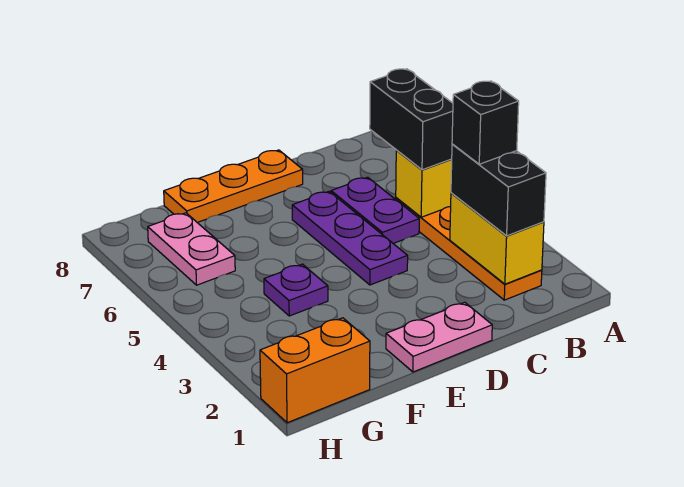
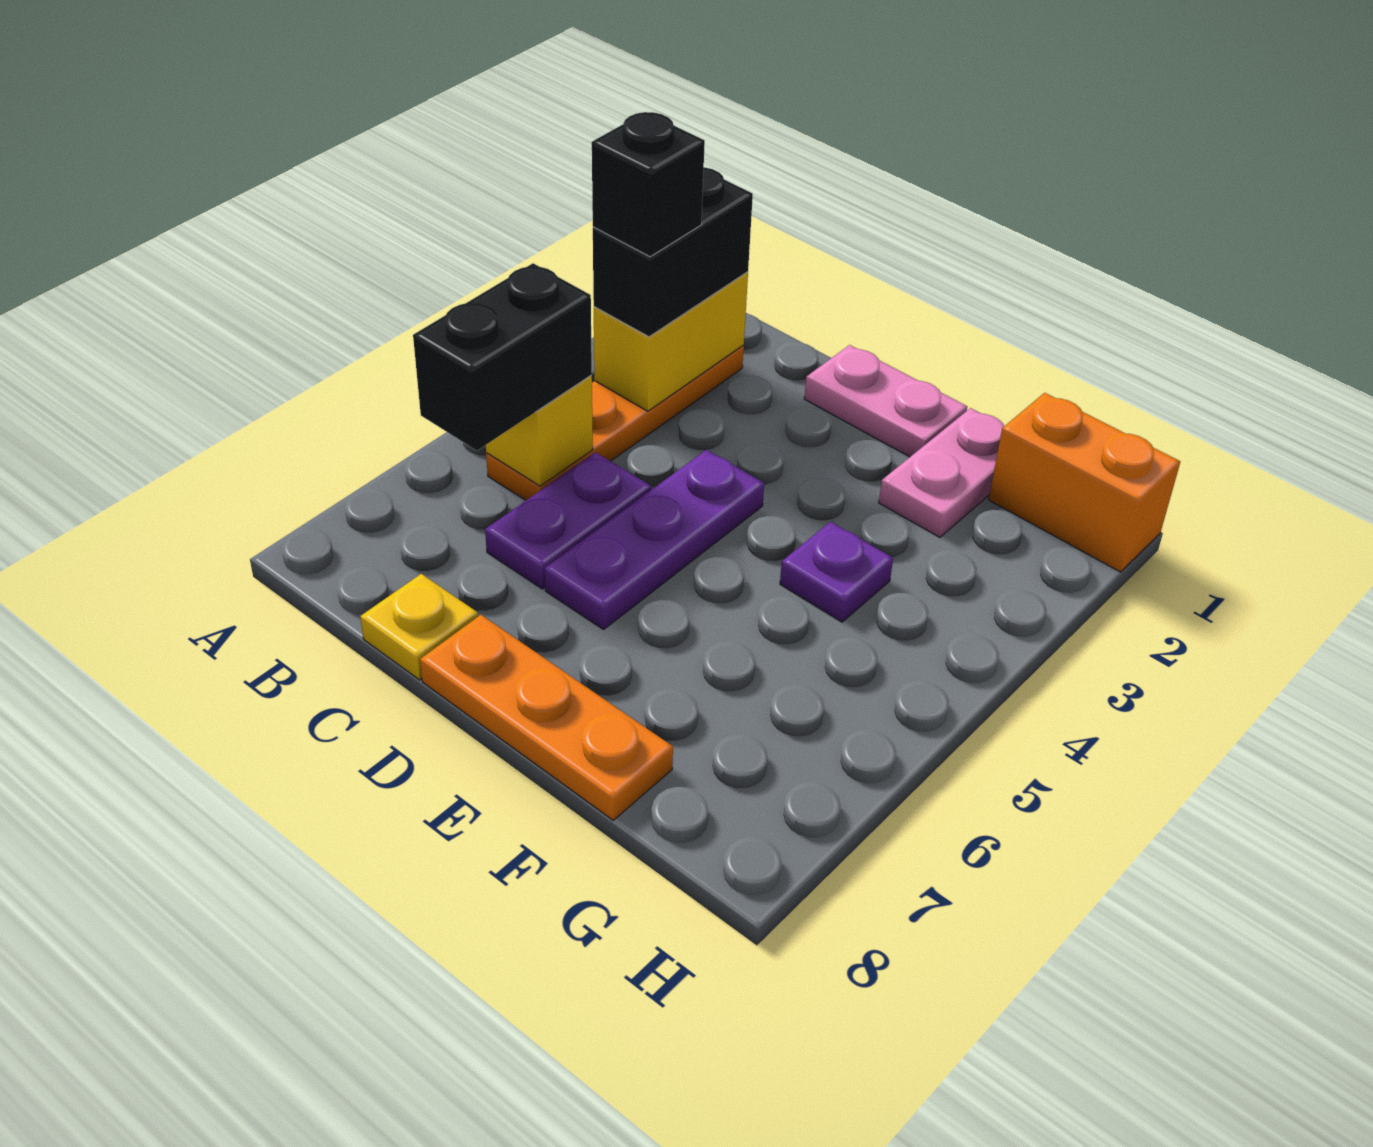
none -> yellow 1x1 plate [360,574,478,680]
pink 1x2 plate [148,213,235,285] -> pink 1x2 plate moved to [879,408,1004,537]

